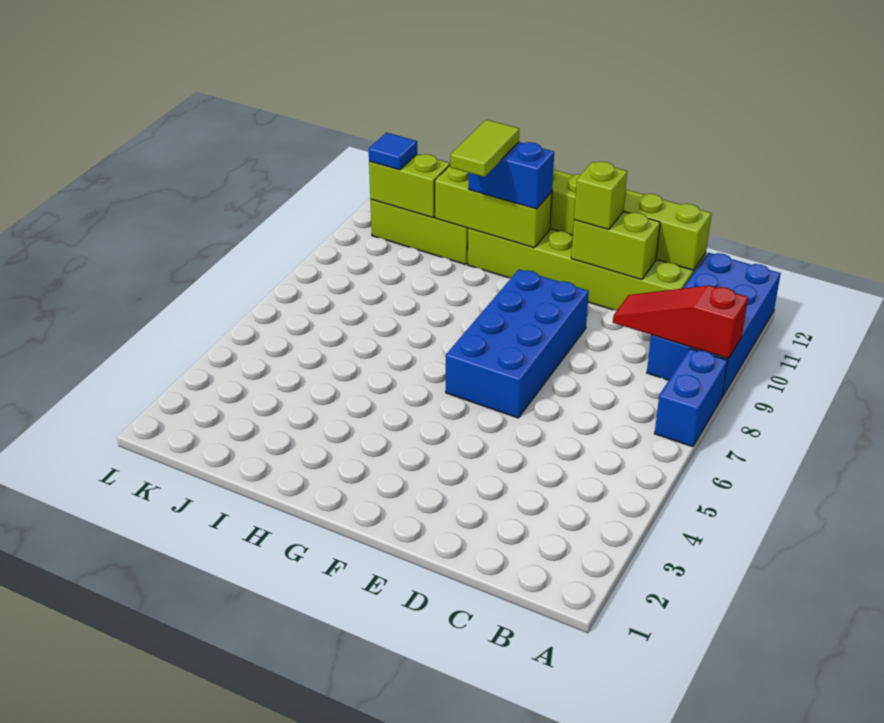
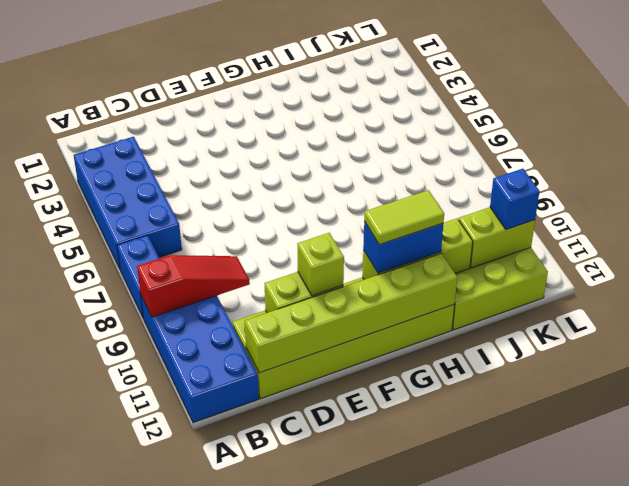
blue 2x4 brick [446,270,589,418] -> blue 2x4 brick moved to [74,137,182,269]
lime 1x2 tile [451,120,519,177] -> lime 1x2 tile turned to [364,190,444,245]
blue 1x1 tile [369,133,417,170] -> blue 1x1 brick [490,169,540,229]

